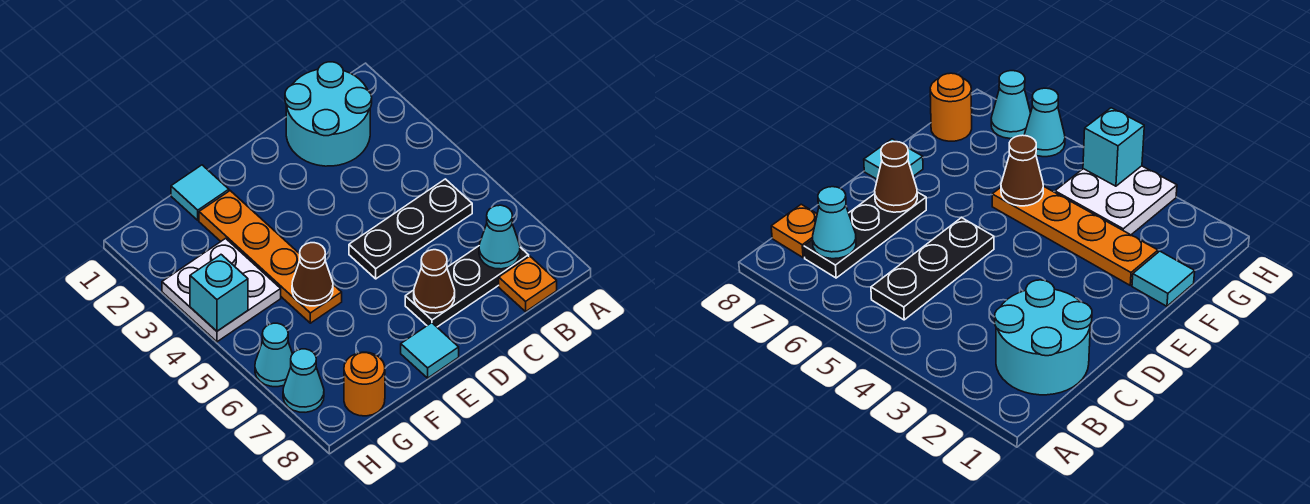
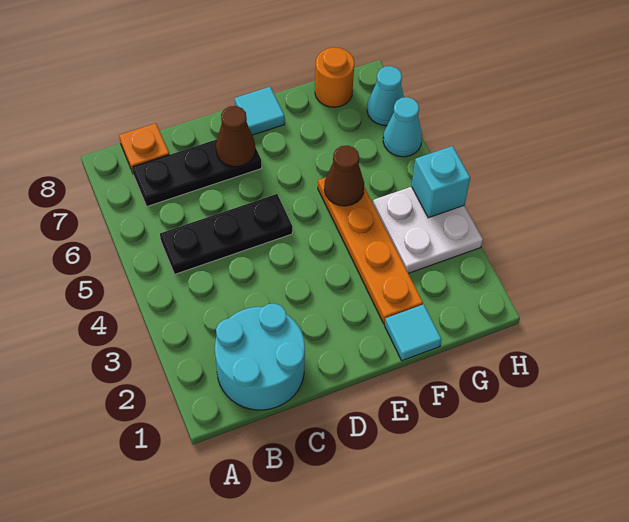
cyan 1x1 cone [479,205,520,269] -> none

